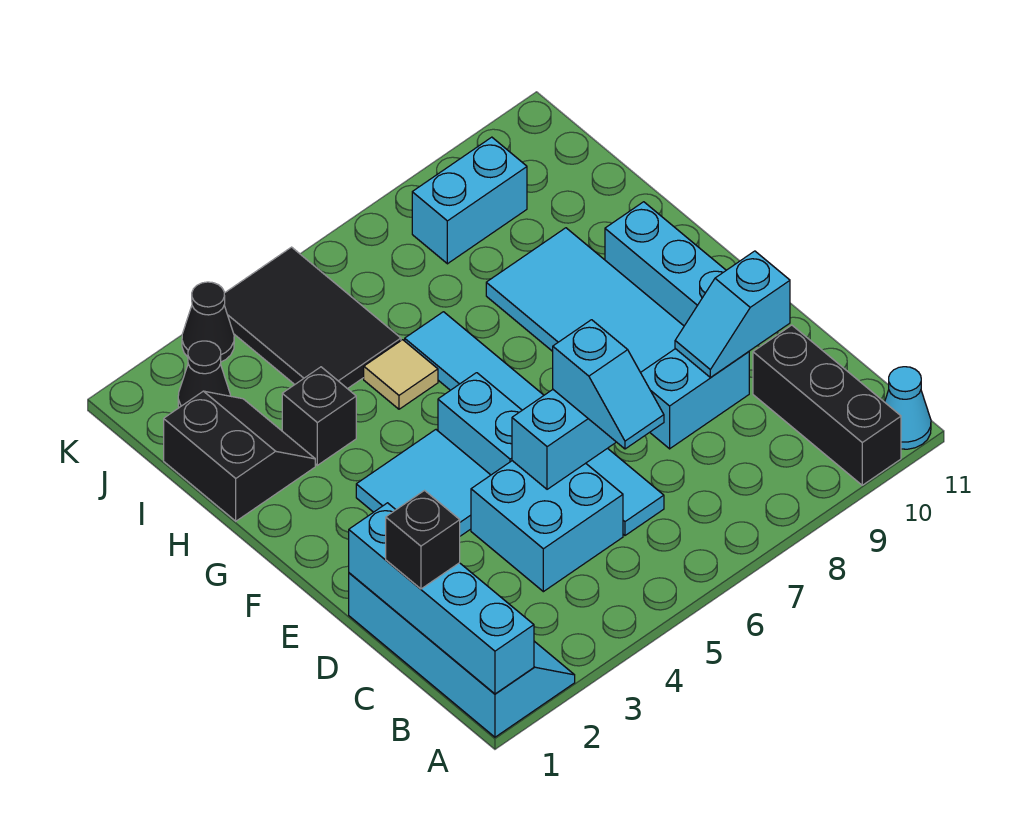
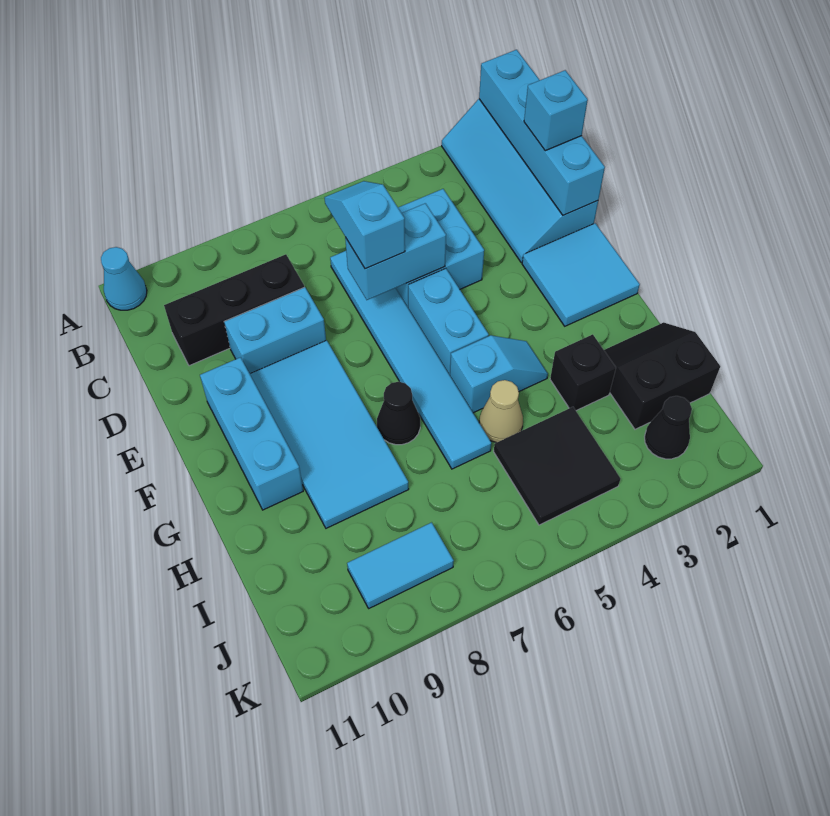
black 1x3 brick [753,325,901,485] -> black 1x3 brick turned to [164,254,304,366]
black 1x1 brick [386,491,460,589] -> cyan 1x1 brick [524,70,588,151]
cyan 1x2 slope [675,251,790,377] -> cyan 1x2 slope moved to [450,335,548,413]
cyan 2x2 tile [356,430,490,536] -> cyan 2x2 tile moved to [522,223,640,326]
black 2x2 slope [164,391,315,521] -> black 2x2 slope turned to [604,322,720,429]
tan 1x1 tile [364,340,438,409] -> tan 1x1 cone [479,380,523,443]
black 2x3 tile [224,247,401,389] -> black 2x2 tile [494,407,620,525]
cyan 1x2 brick [412,137,527,264] -> cyan 1x2 tile [347,522,454,608]
black 1x1 cone [182,282,234,362] -> black 1x1 cone moved to [377,382,420,445]

